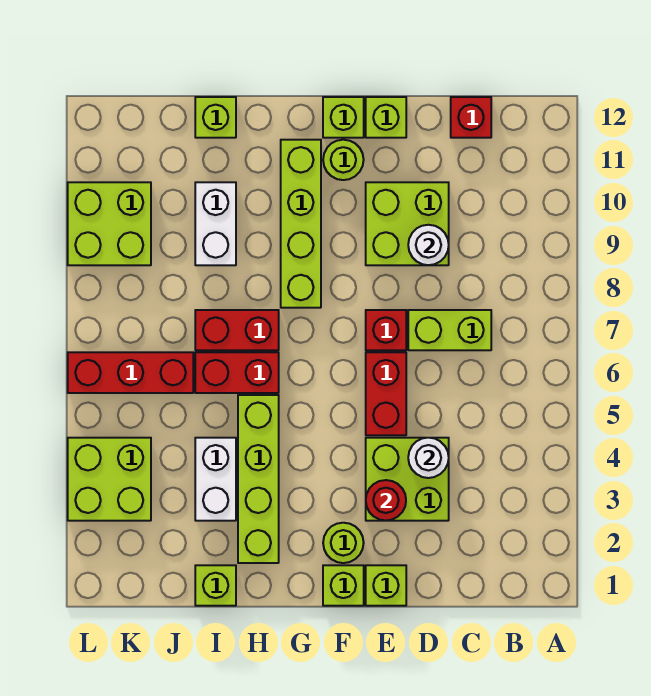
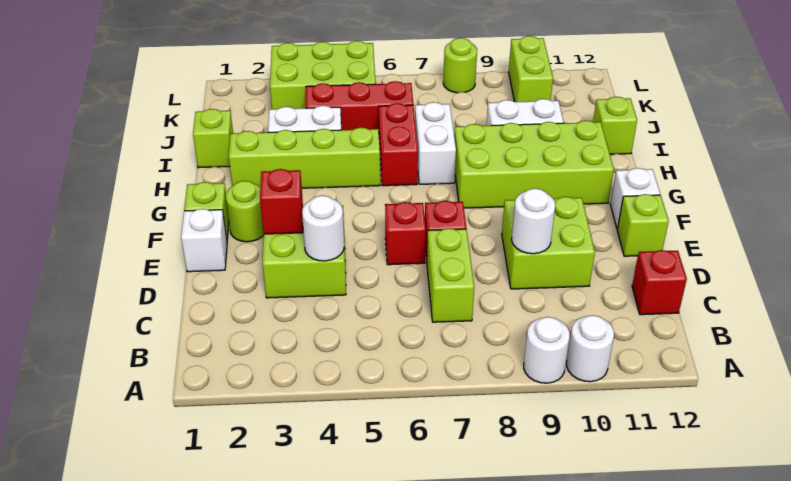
none -> white 1x1 round brick [524,317,570,383]
none -> white 1x1 round brick [567,315,614,382]
lime 1x1 brick [366,565,406,606] -> white 1x1 brick [181,209,227,272]
red 1x1 round brick [366,480,406,521] -> red 1x1 brick [260,169,303,234]
red 1x2 brick [366,352,406,435] -> red 1x1 brick [385,202,426,265]
lime 1x1 round brick [323,140,364,180] -> lime 1x1 round brick moved to [443,38,477,93]
lime 1x1 brick [323,97,364,138] -> white 1x1 brick [610,168,660,229]
lime 1x4 brick [281,140,321,308] -> lime 2x4 brick [454,120,614,208]
red 1x2 brick [195,310,279,350] -> white 1x2 brick [415,102,456,184]
red 1x3 brick [68,352,193,393] -> red 1x3 brick turned to [306,81,413,130]
lime 2x2 brick [68,438,151,521] -> lime 2x3 brick [270,41,376,109]
lime 2x2 brick [68,182,151,265] -> lime 1x2 brick [509,36,553,102]

